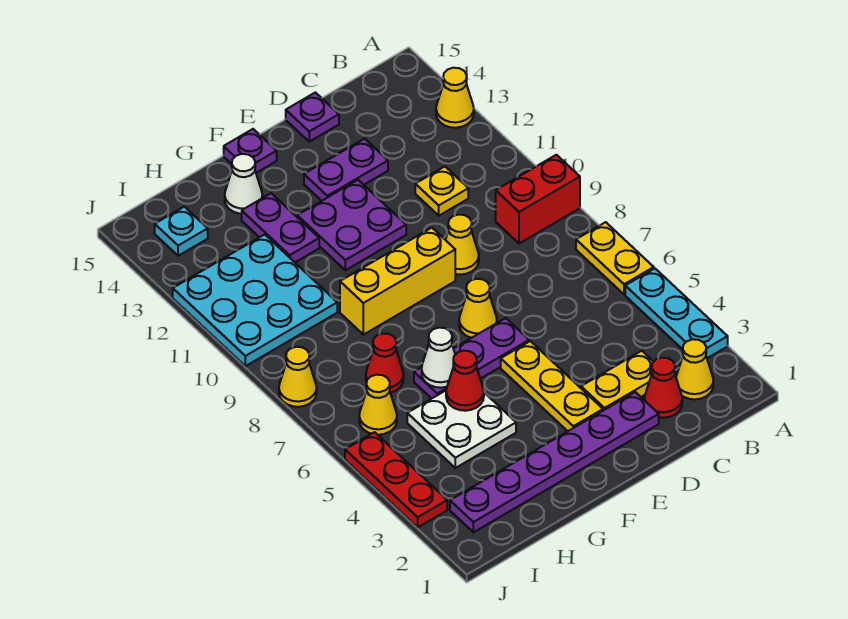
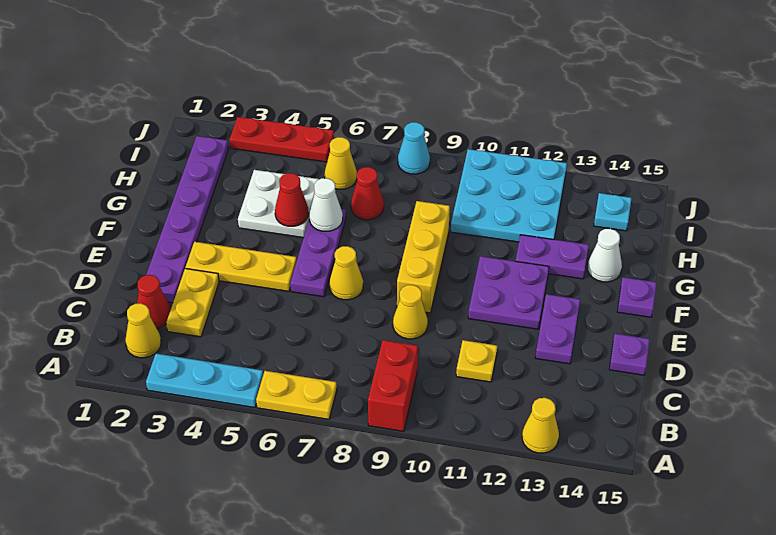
yellow 1x1 cone [279,347,317,407] -> cyan 1x1 cone [398,122,430,174]

